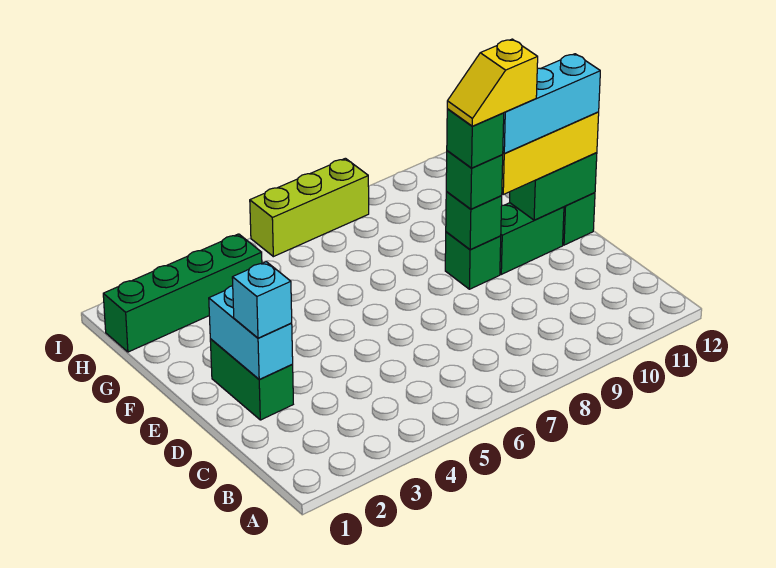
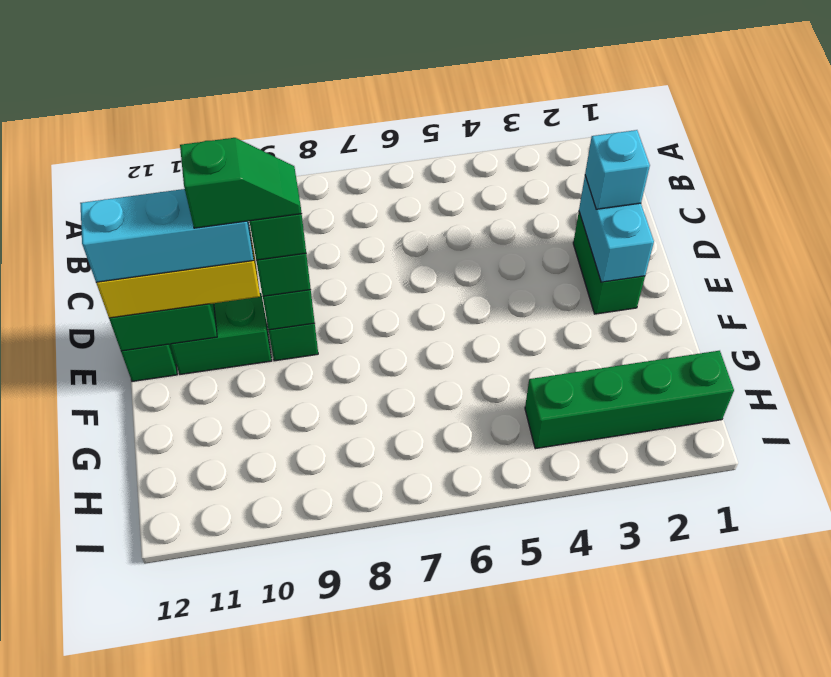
yellow 1x2 slope [447,39,538,126] -> green 1x2 slope [180,138,302,228]
lime 1x3 brick [250,158,369,257] -> none

